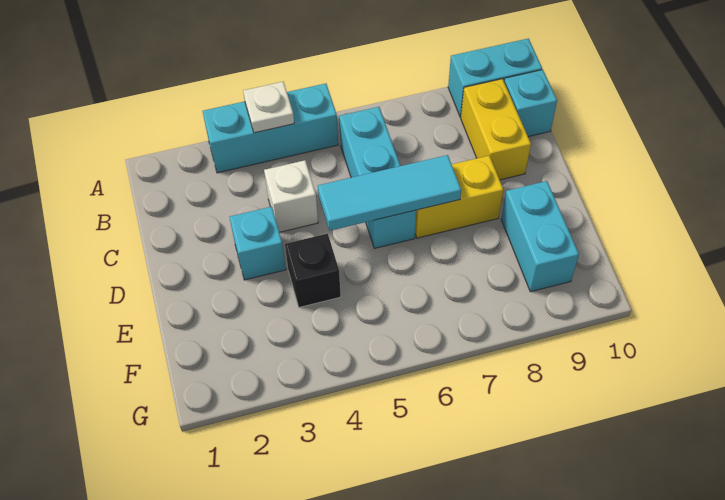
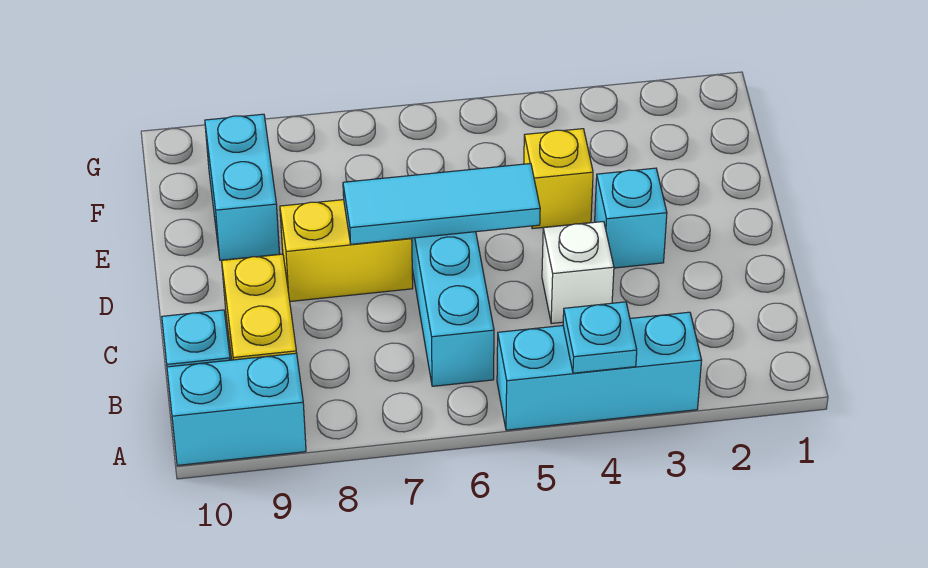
white 1x1 plate [243,82,294,133] -> cyan 1x1 plate [563,302,637,373]
black 1x1 brick [285,234,341,307] -> yellow 1x1 brick [524,129,593,229]

